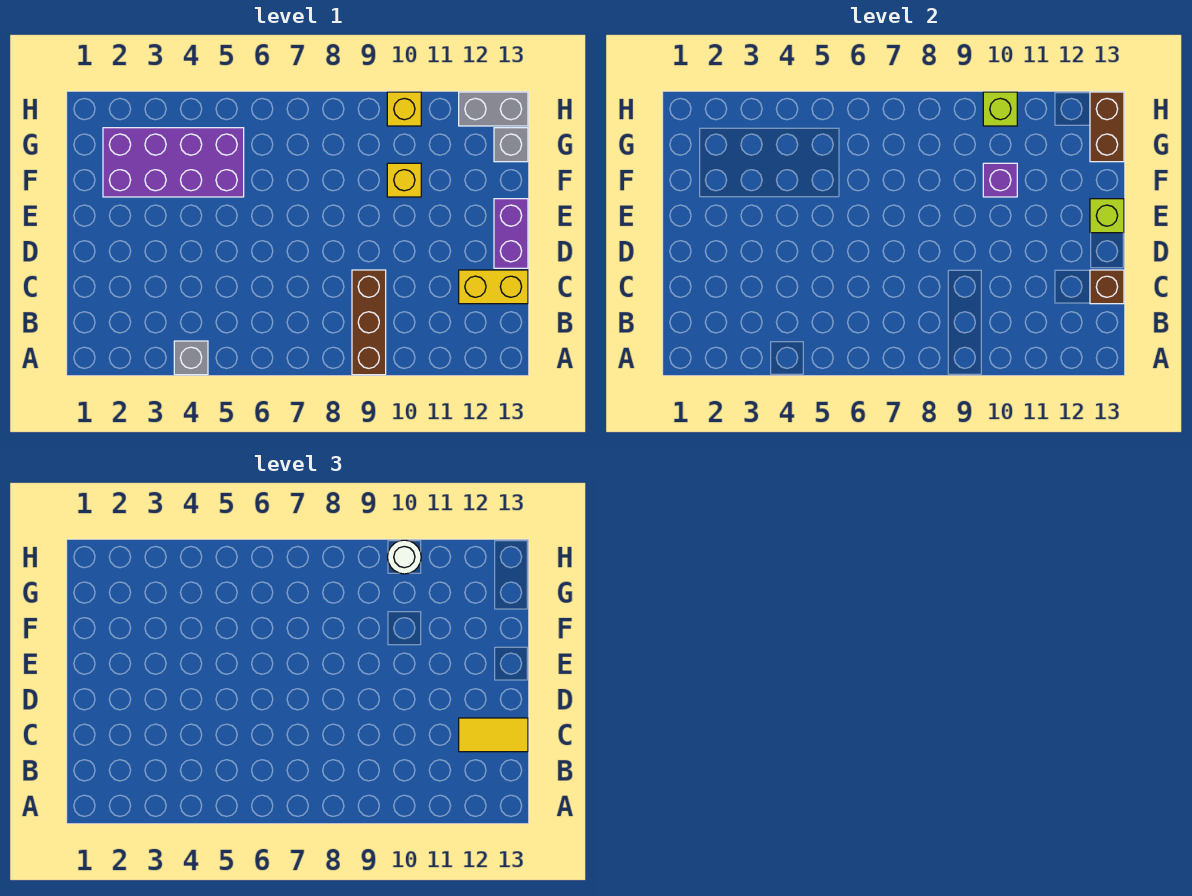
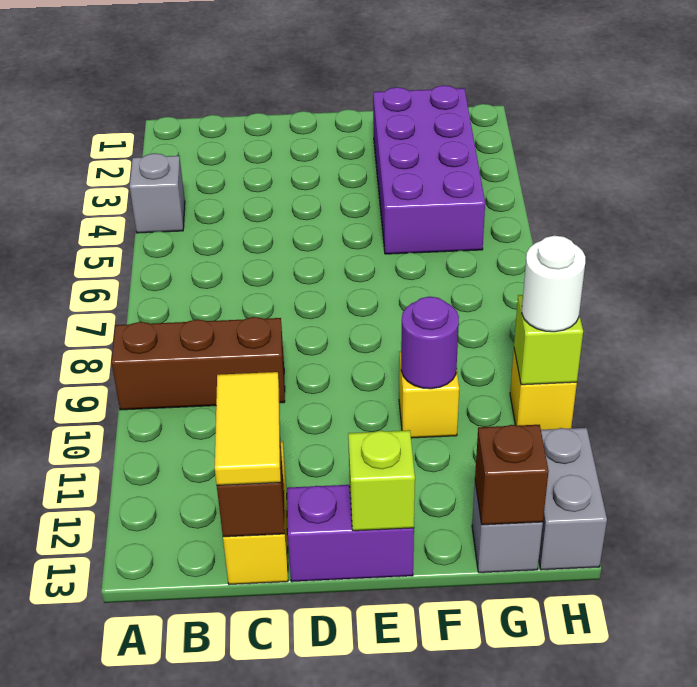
purple 1x1 brick [983,163,1017,197] -> purple 1x1 round brick [401,297,459,389]
brown 1x2 brick [1090,92,1124,162] -> brown 1x1 brick [475,425,549,525]

